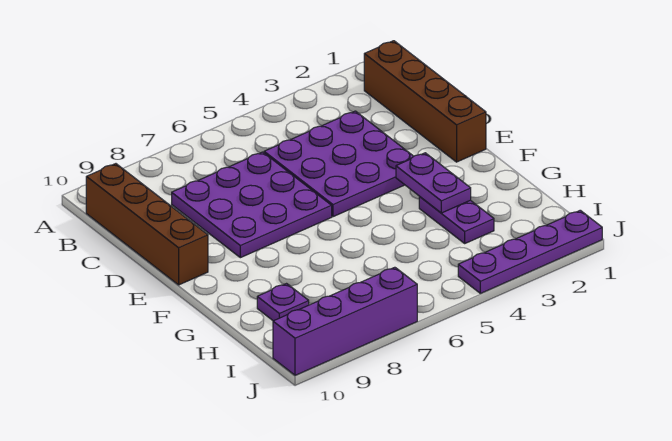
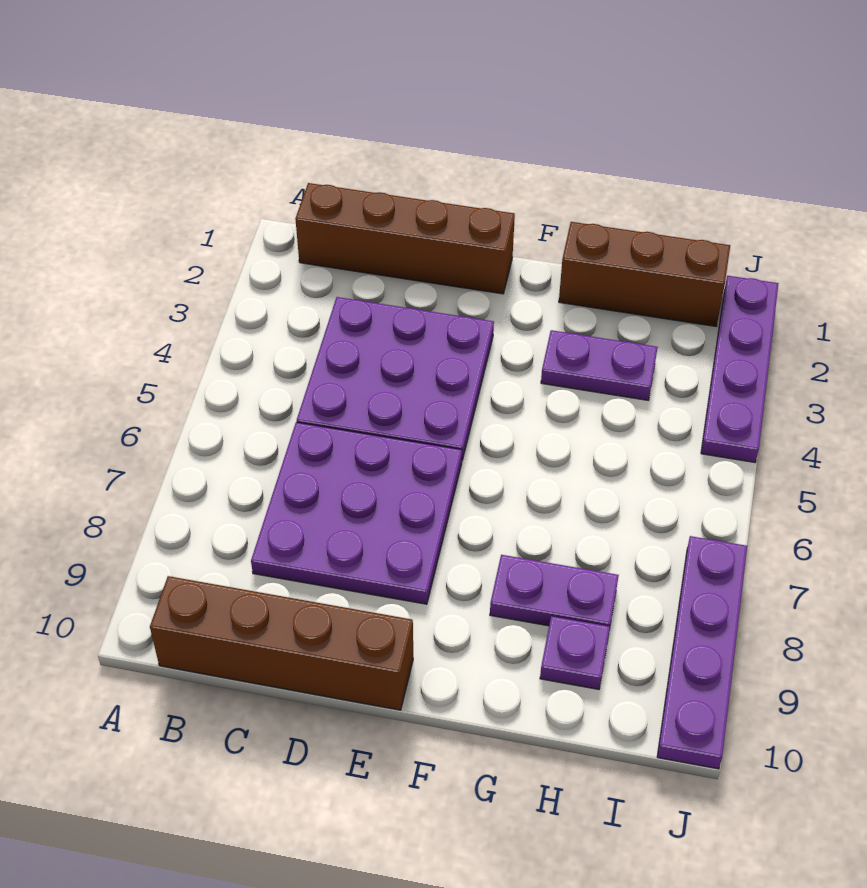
purple 1x2 plate [396,153,471,213] -> purple 1x2 plate moved to [490,555,619,626]
none -> brown 1x3 brick [559,222,730,326]
purple 1x4 brick [273,267,417,375] -> purple 1x4 plate [657,536,747,769]

